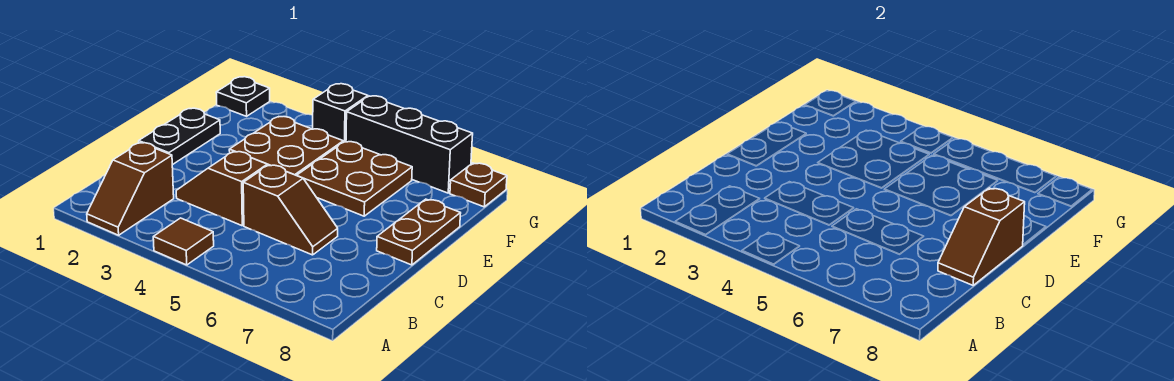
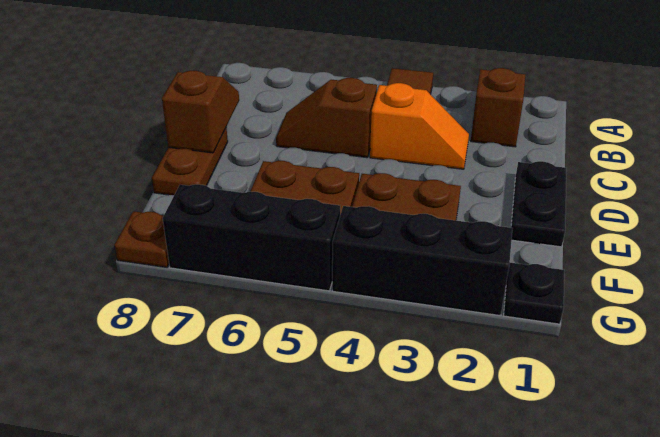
brown 1x2 slope [176,151,267,226] -> orange 1x2 slope [370,83,469,169]
black 1x1 brick [313,84,368,142] -> black 1x3 brick [332,206,513,316]

